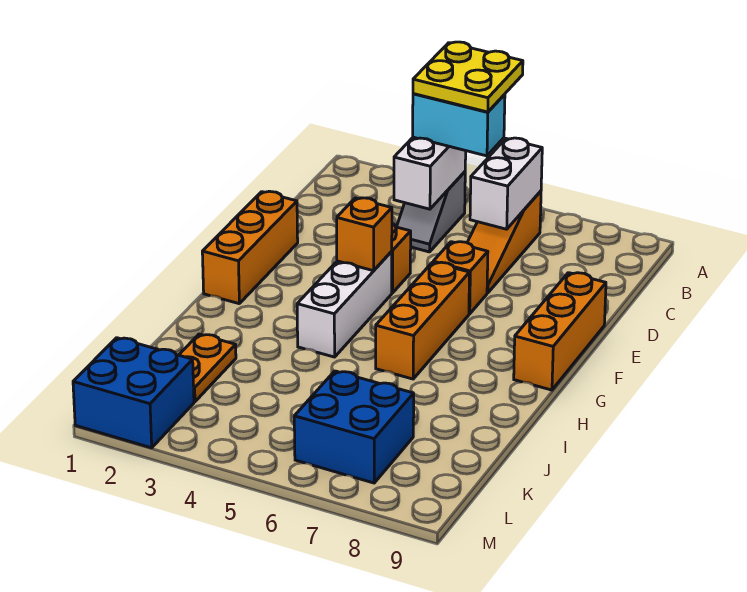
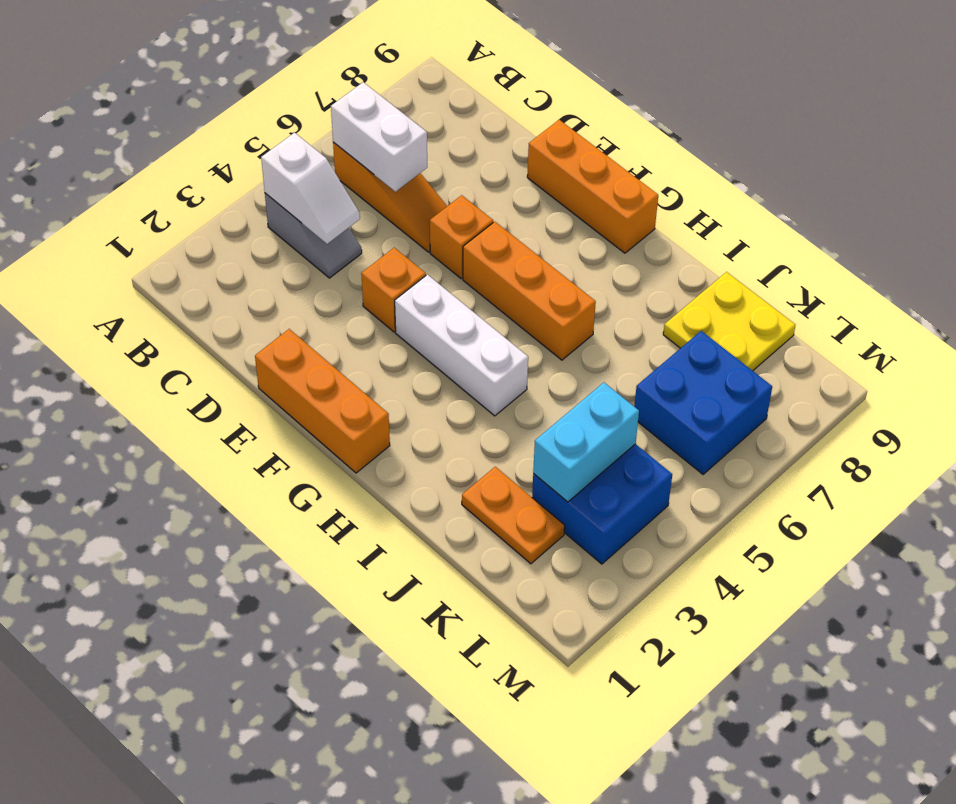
yellow 2x2 plate [413,42,523,112] -> yellow 2x2 plate moved to [663,272,795,371]
white 1x2 brick [394,137,466,209] -> white 1x2 slope [261,133,360,244]
cyan 1x2 brick [413,94,505,156] -> cyan 1x2 brick moved to [533,382,639,502]
orange 1x1 brick [337,198,392,271] -> none
blue 2x2 brick [73,338,194,448] -> blue 2x2 brick moved to [532,444,672,564]

